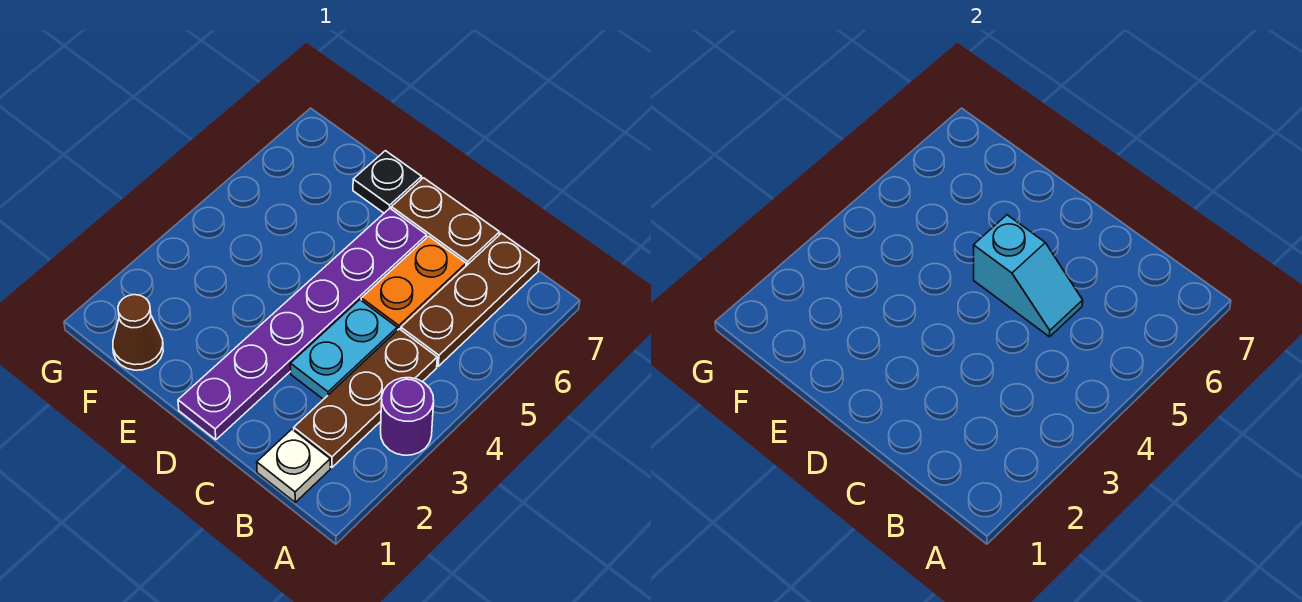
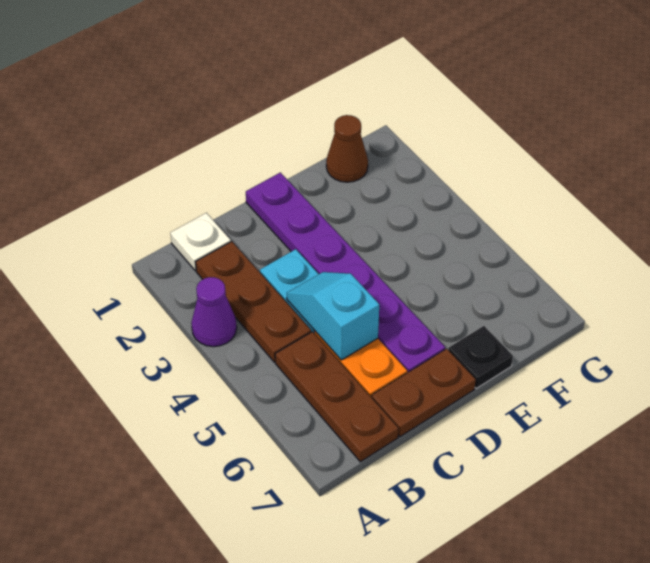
purple 1x1 round brick [381,378,434,455] -> purple 1x1 cone [191,277,237,347]
cyan 1x2 slope [974,215,1083,337] -> cyan 1x2 slope turned to [287,272,379,360]

